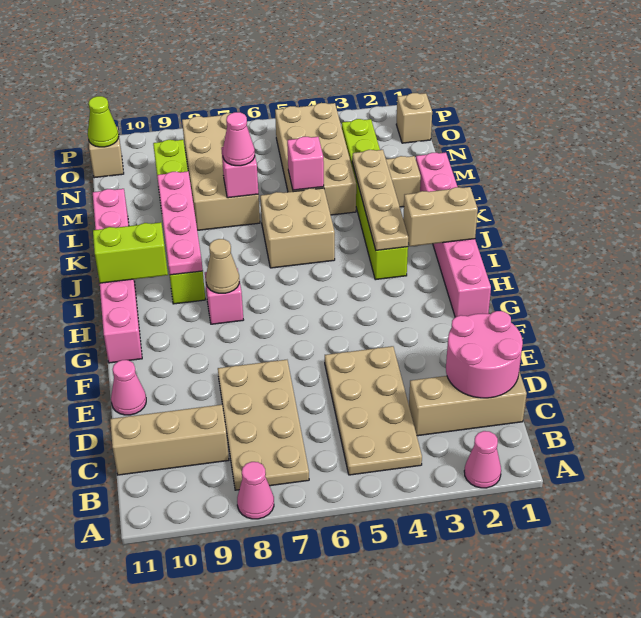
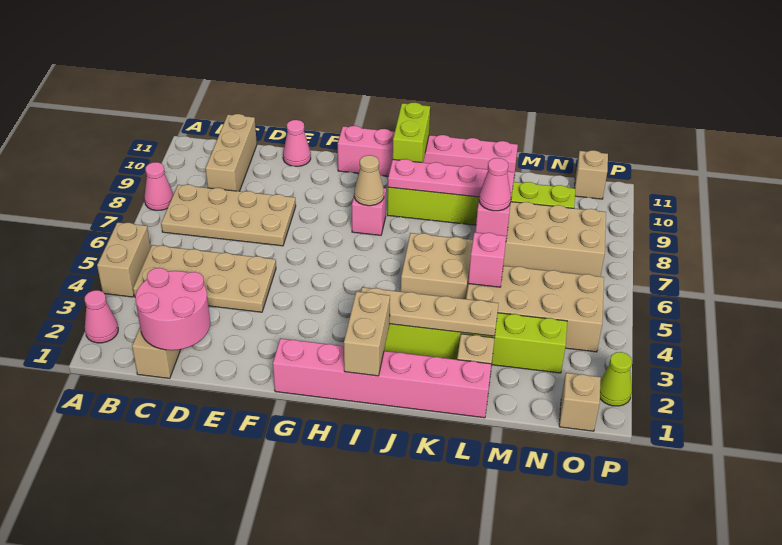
none -> tan 1x2 brick [97,222,151,297]
lime 1x1 cone [88,96,119,147] -> lime 1x1 cone moved to [600,352,632,406]

